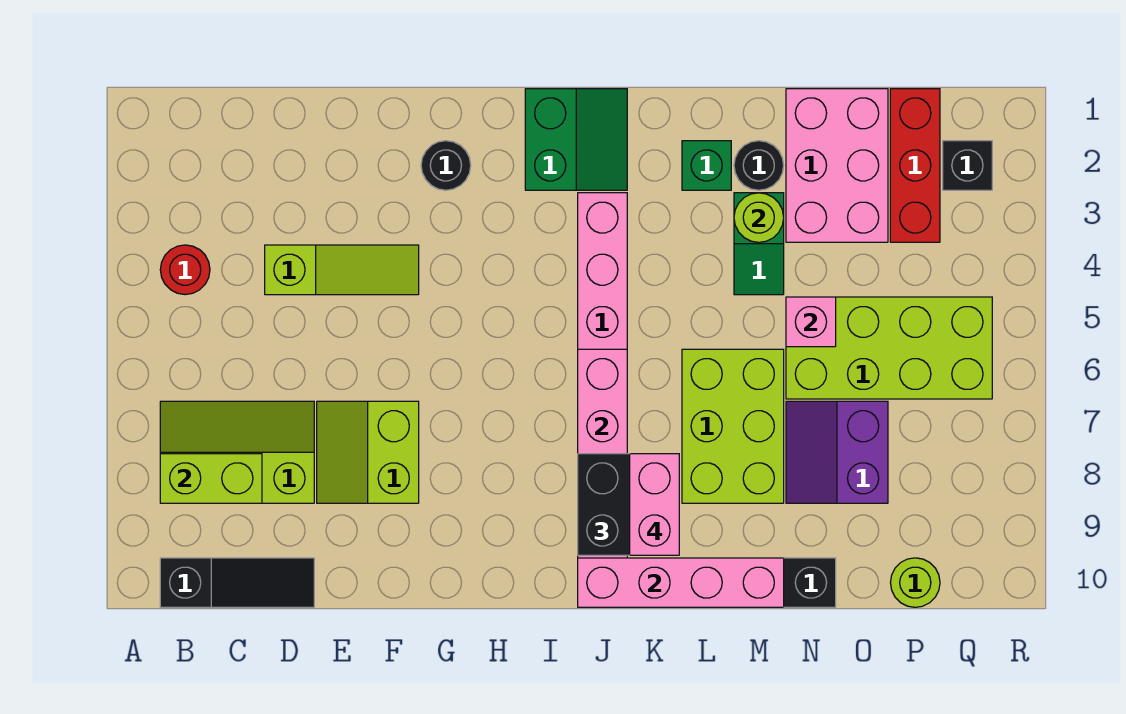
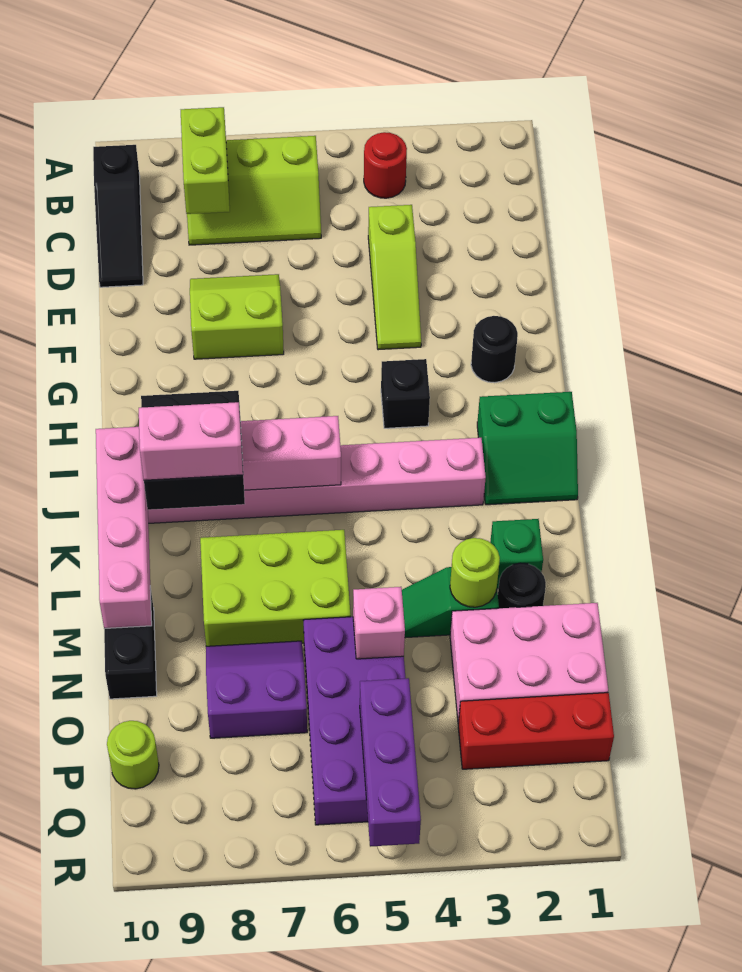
lime 2x3 slope [160,401,314,503] -> lime 2x3 slope turned to [187,136,321,245]
lime 2x4 brick [786,297,992,399] -> purple 2x4 brick [304,617,406,825]
none -> purple 1x3 brick [360,678,421,847]
black 1x1 brick [943,141,992,190] -> black 1x1 brick moved to [381,359,430,428]

